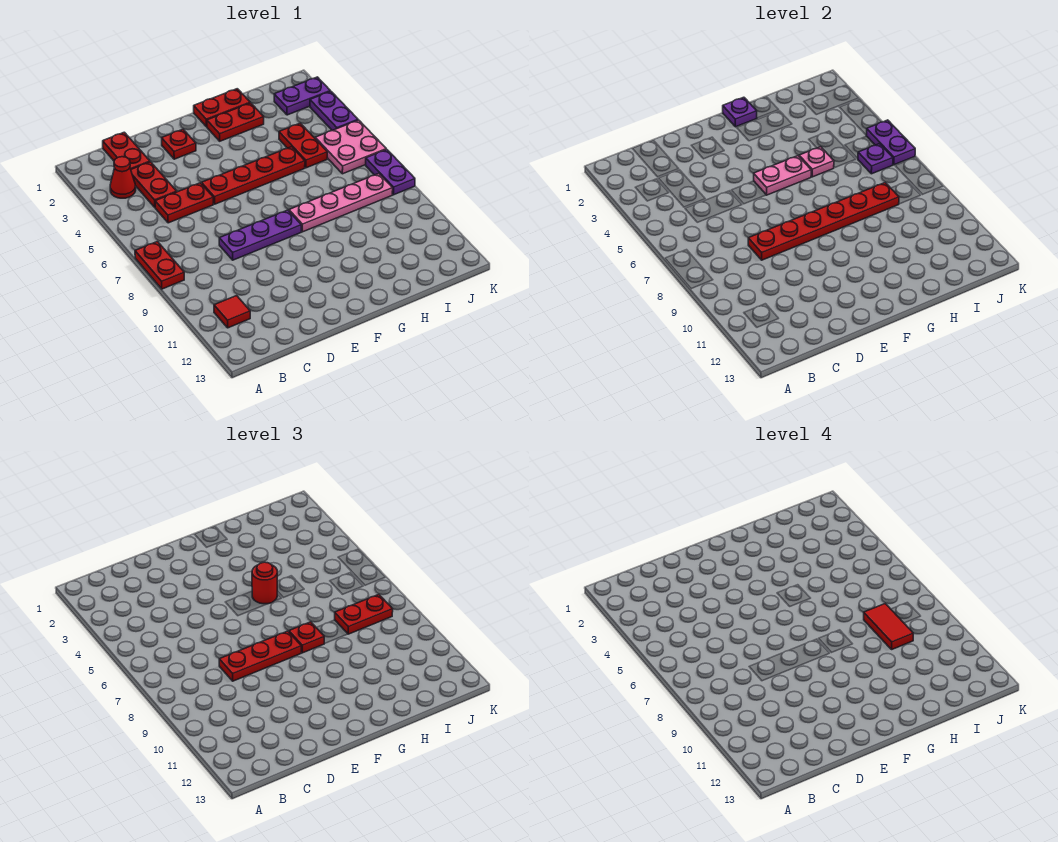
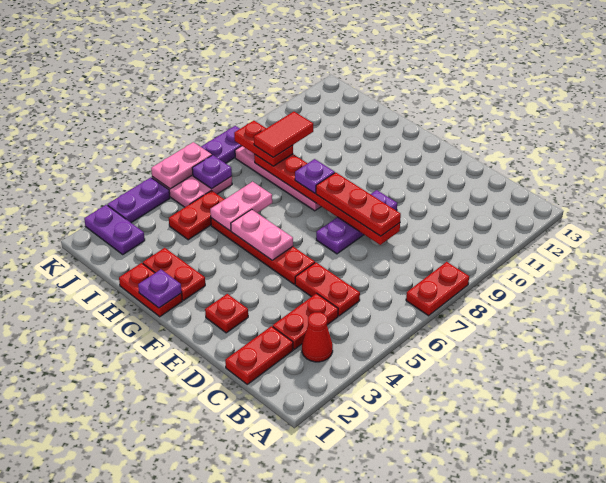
red 1x1 tile [214,296,250,328] -> none
purple 1x3 plate [219,210,301,260] -> purple 1x3 plate turned to [316,190,397,254]
red 1x1 round brick [252,562,277,604] -> none
red 1x1 plate [289,622,324,653] -> purple 1x1 plate [295,159,335,193]
pink 1x1 plate [799,147,834,177] -> pink 1x2 plate [210,182,272,231]
purple 1x2 plate [866,120,915,165] -> pink 1x2 plate [151,142,212,189]

